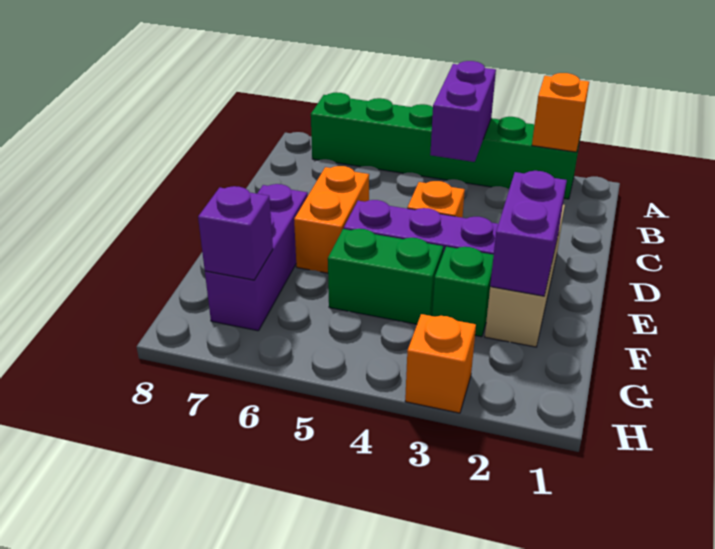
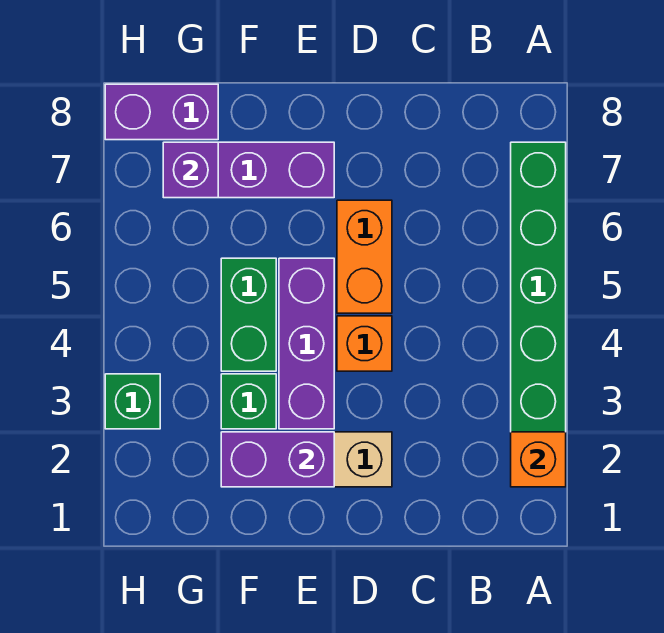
purple 1x2 brick [430,61,496,162] -> purple 1x2 brick moved to [105,84,218,140]
orange 1x2 brick [294,166,369,273] -> orange 1x2 brick turned to [337,200,392,313]
orange 1x1 brick [405,314,476,413] -> green 1x1 brick [105,374,160,429]

